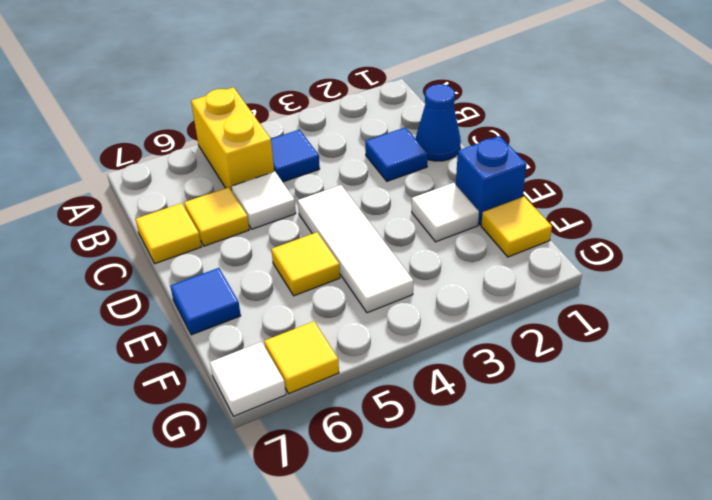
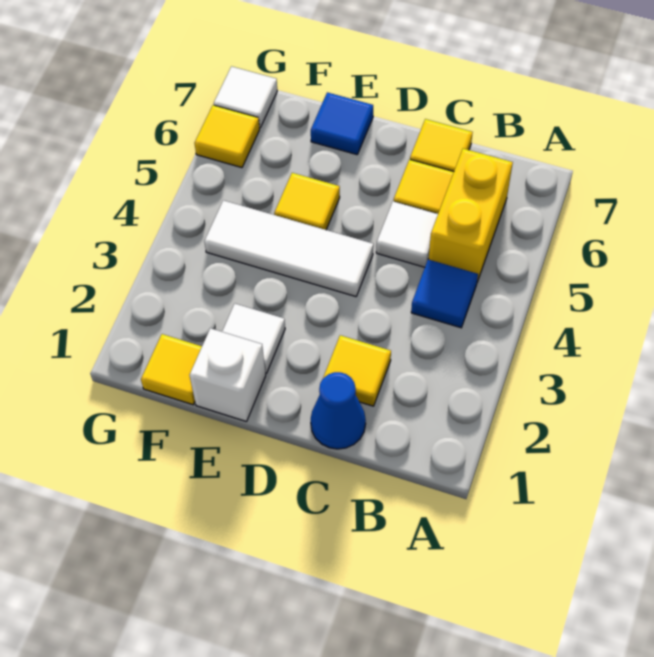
yellow 1x2 brick [191,87,274,191] -> yellow 1x2 brick turned to [429,149,513,282]
blue 1x1 tile [365,127,428,181] -> yellow 1x1 tile [323,335,391,406]
blue 1x1 brick [456,136,527,225] -> white 1x1 brick [190,328,266,422]

